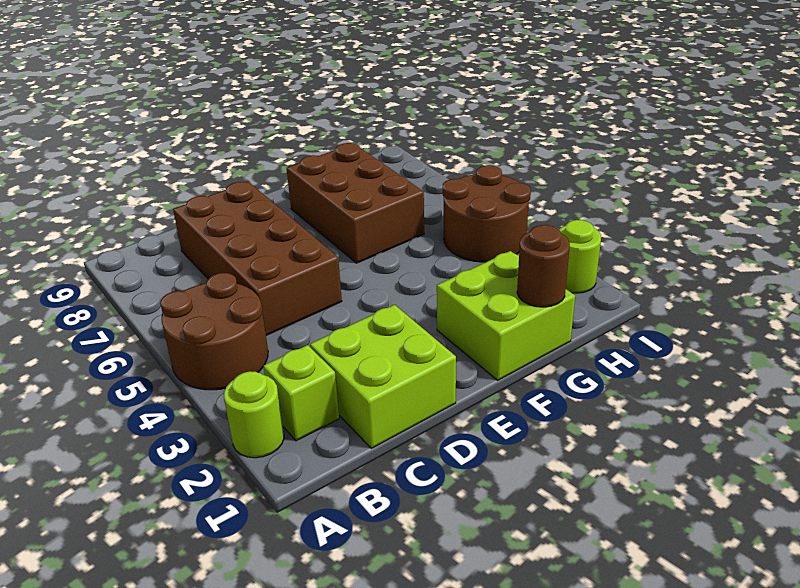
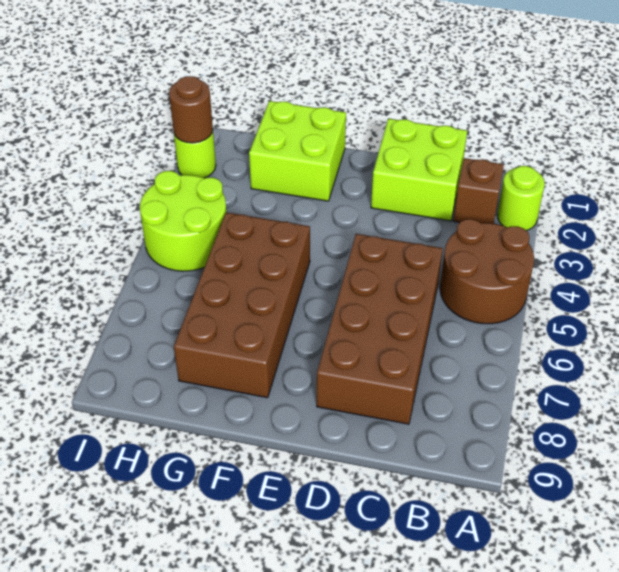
lime 1x1 brick [263,345,339,441] -> brown 1x1 brick [453,158,504,224]
brown 2x3 brick [287,143,424,263] -> brown 2x4 brick [174,213,310,398]
brown 1x1 round brick [517,225,570,307] -> brown 1x1 round brick moved to [169,76,213,143]
brown 2x2 round brick [443,165,531,262] -> lime 2x2 round brick [140,171,226,271]

